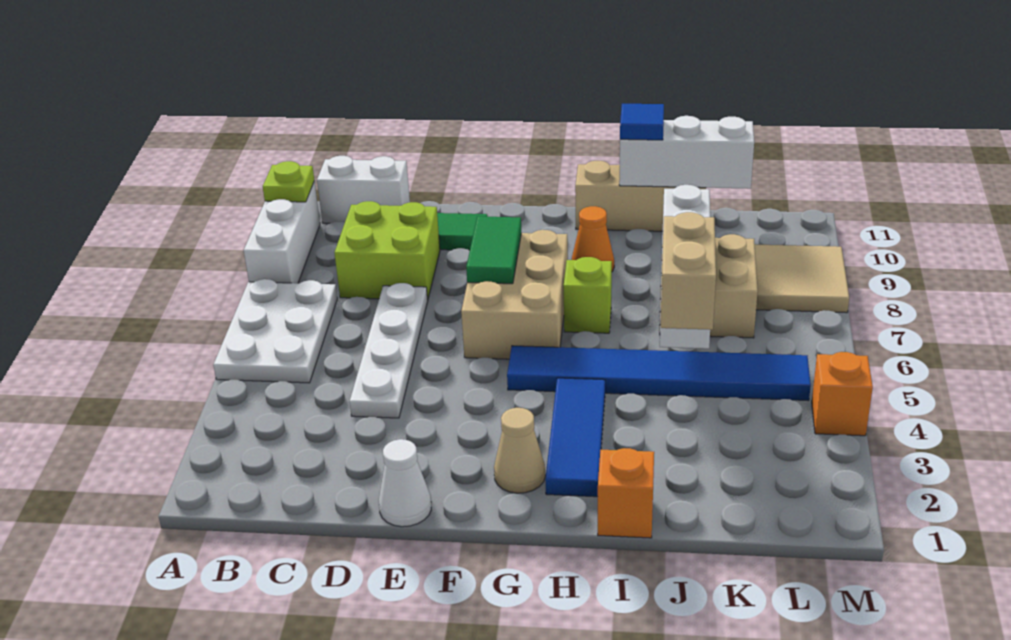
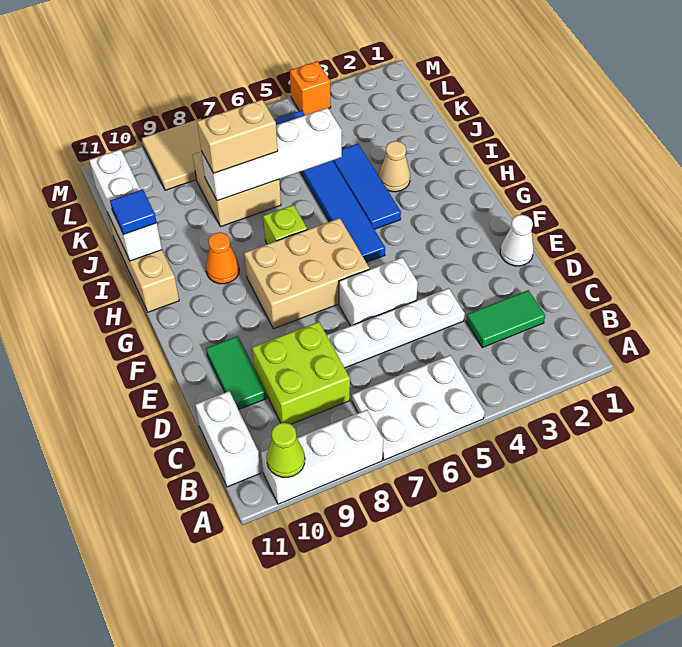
lime 1x1 plate [263,161,314,202] -> lime 1x1 cone [267,423,305,477]
none -> white 1x2 brick [339,257,418,326]
green 1x2 tile [466,216,521,284] -> green 1x2 tile moved to [466,290,545,348]
tan 1x1 cone [494,408,545,493] -> tan 1x1 cone moved to [379,141,410,192]
blue 1x3 tile [545,378,605,497] -> blue 1x3 tile turned to [333,144,401,229]
orange 1x1 brick [598,448,654,538] -> none
tan 1x2 brick [660,212,716,330] -> tan 1x2 brick moved to [197,100,278,173]

